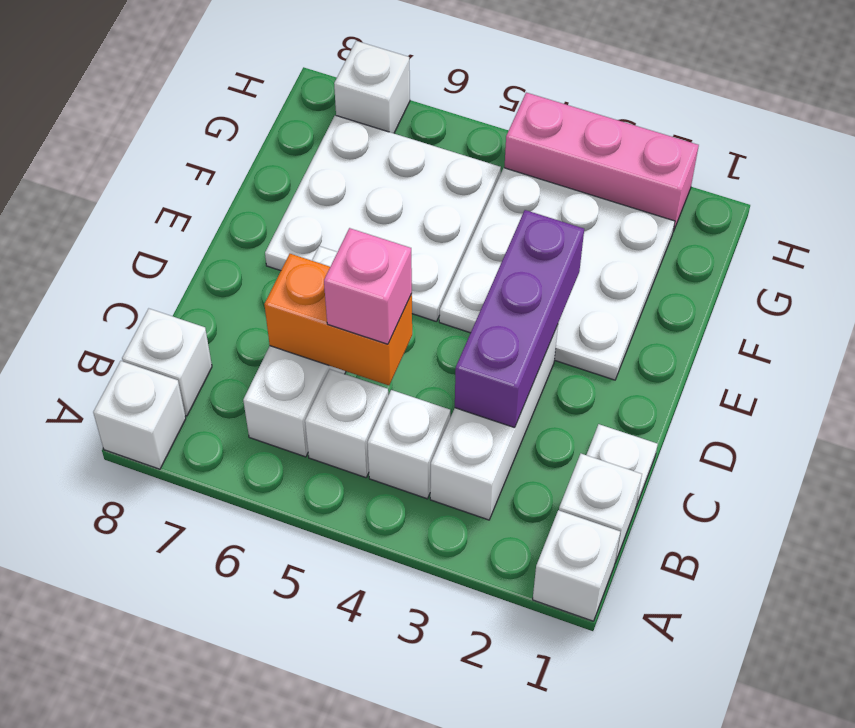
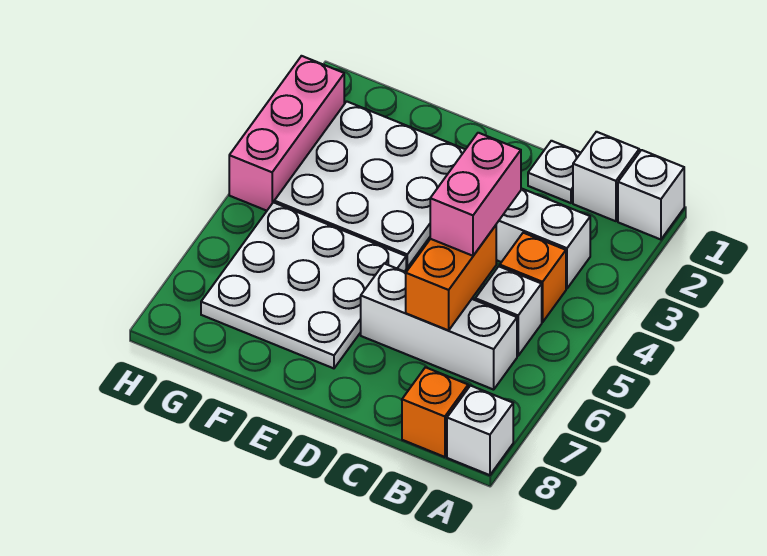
white 1x1 brick [367,390,450,499] -> orange 1x1 brick [500,233,566,322]
white 1x1 brick [122,309,212,416] -> orange 1x1 brick [402,367,468,457]
purple 1x3 brick [455,210,584,428] -> none
pink 1x1 brick [324,228,412,344] -> pink 1x2 brick [430,133,521,256]
white 1x1 brick [334,41,410,133] -> none

